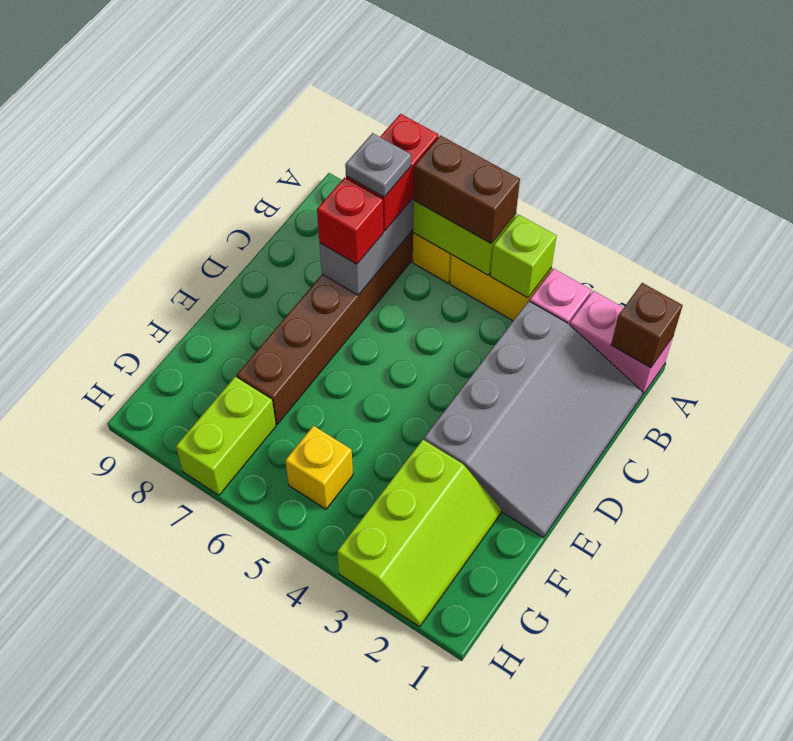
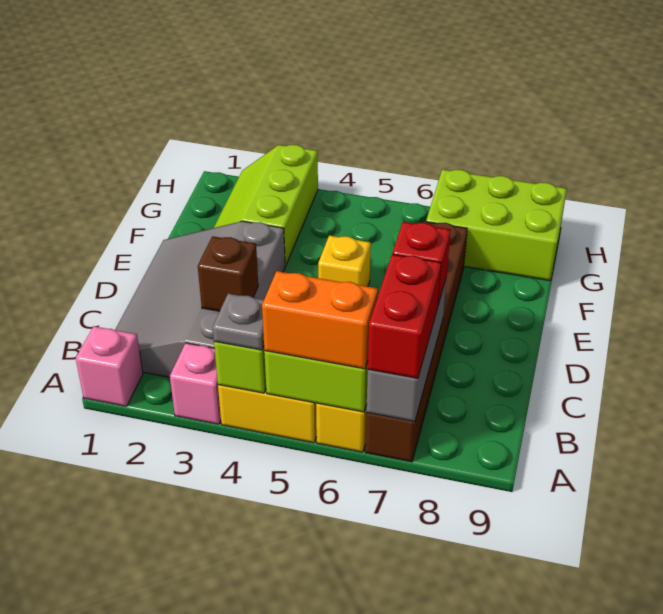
pink 1x2 brick [570,291,673,395] -> pink 1x1 brick [76,326,143,407]
brown 1x1 brick [611,283,683,368] -> brown 1x1 brick moved to [198,236,258,311]
brown 1x2 brick [414,135,520,243] -> orange 1x2 brick [262,271,378,369]
grey 1x1 plate [345,133,411,197] -> grey 1x1 plate moved to [213,294,264,350]
yellow 1x1 brick [285,426,353,509] -> yellow 1x1 brick moved to [318,235,371,287]
lime 1x2 brick [176,377,276,495] -> lime 2x3 brick [426,170,567,281]

